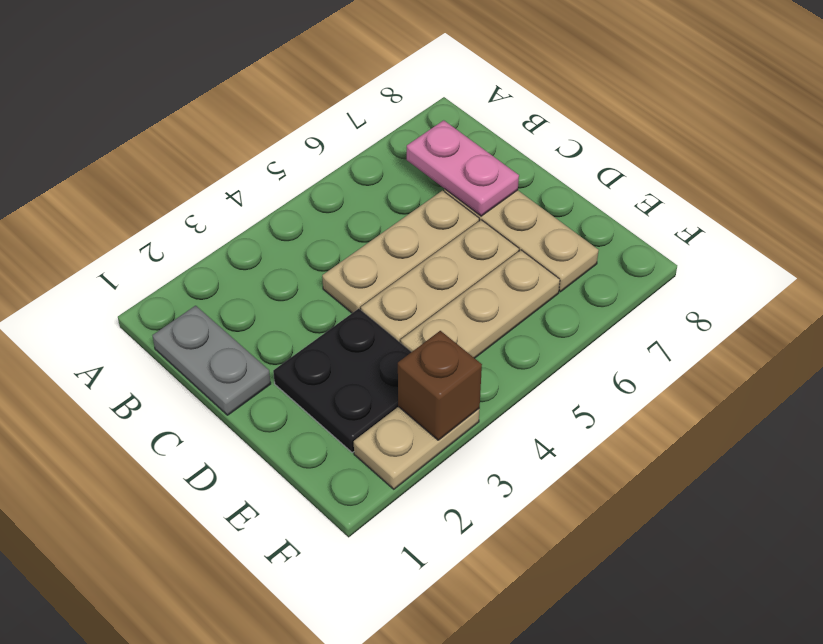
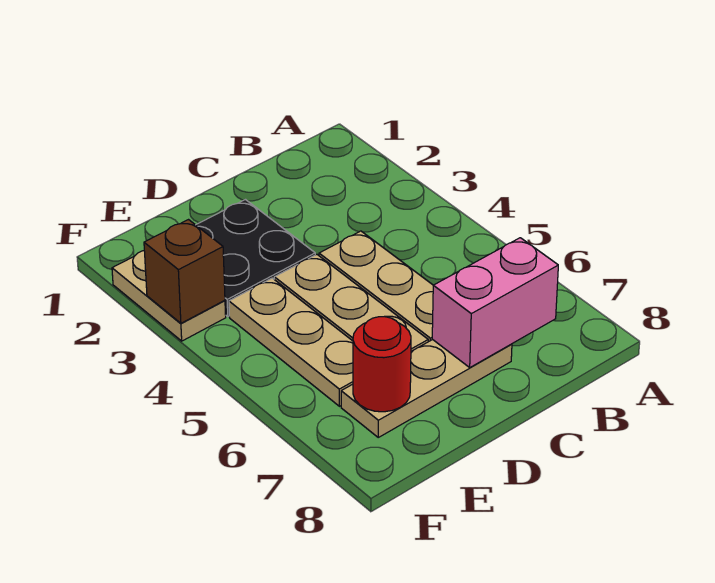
grey 1x2 plate [153,306,271,415] -> none
pink 1x2 plate [407,120,519,216] -> pink 1x2 brick [432,238,558,367]
none -> red 1x1 round brick [353,317,411,412]

